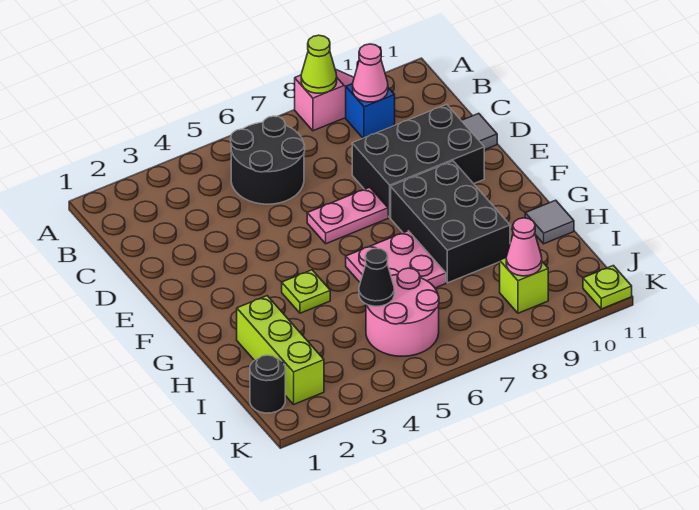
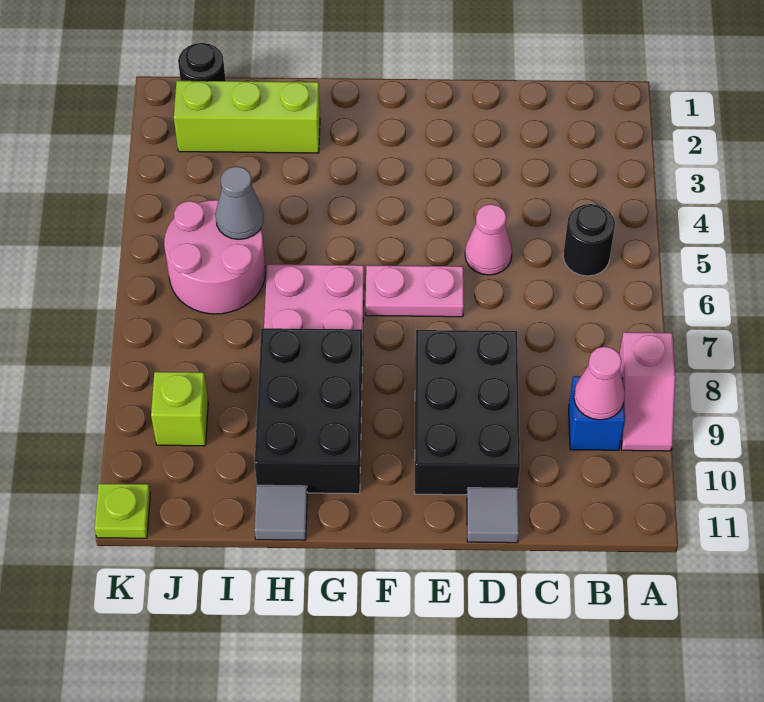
lime 1x1 cone [301,35,337,93] -> none
black 2x2 round brick [231,116,305,204] -> black 1x1 round brick [563,204,615,276]
pink 1x2 plate [307,187,388,244] -> pink 1x2 plate turned to [366,265,464,317]
black 2x3 brick [391,161,510,283] -> black 2x3 brick turned to [255,328,362,494]
lime 1x1 plate [282,270,330,313] -> none
black 1x1 cone [359,248,394,306] -> grey 1x1 cone [215,166,264,239]
pink 1x1 cone [506,218,542,276] -> pink 1x1 cone moved to [465,204,512,275]

